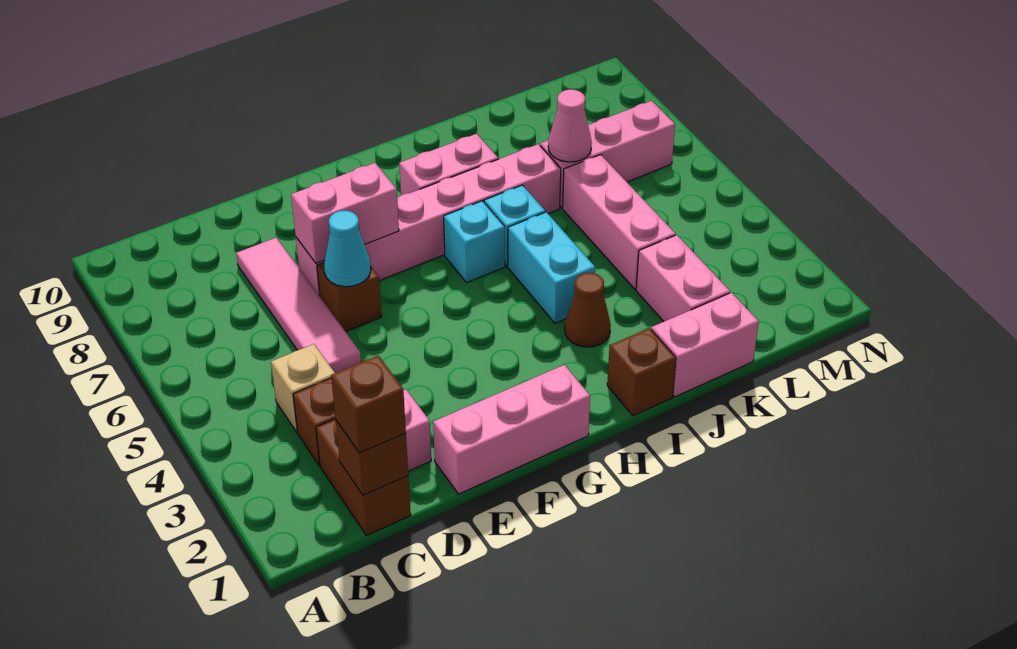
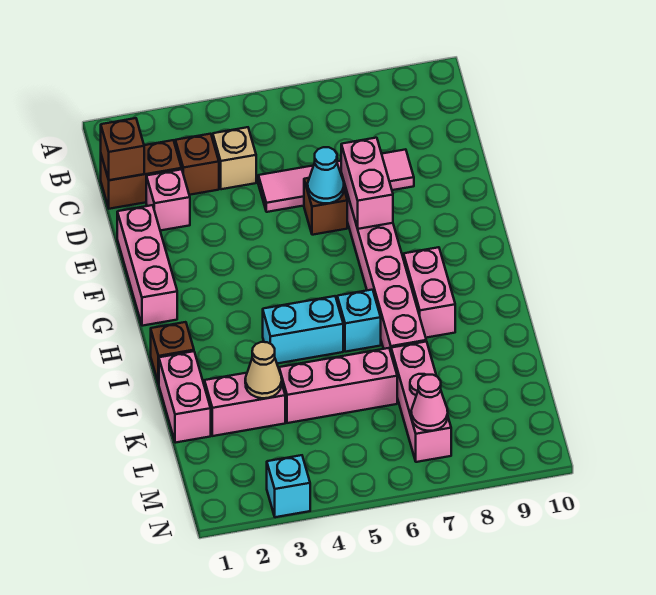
brown 1x1 brick [331,355,406,453] -> none
cyan 1x1 brick [444,201,505,283] -> cyan 1x1 brick moved to [267,455,310,517]
brown 1x1 cone [565,273,611,347] -> none
none -> tan 1x1 cone [245,342,282,398]
pink 1x1 cone [548,89,592,162] -> pink 1x1 cone moved to [411,375,448,431]

